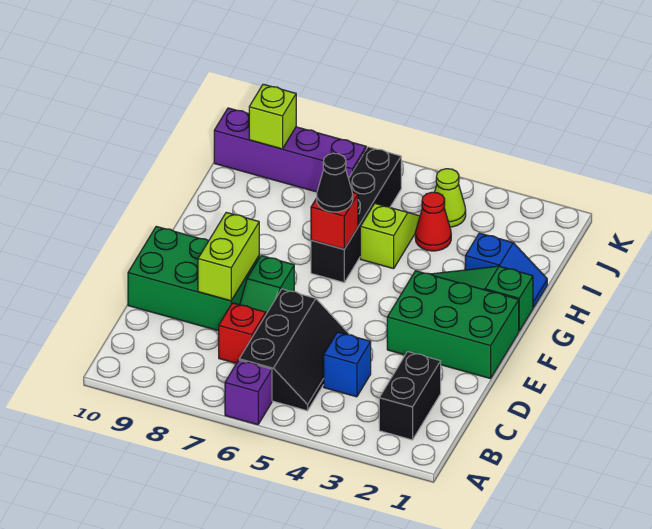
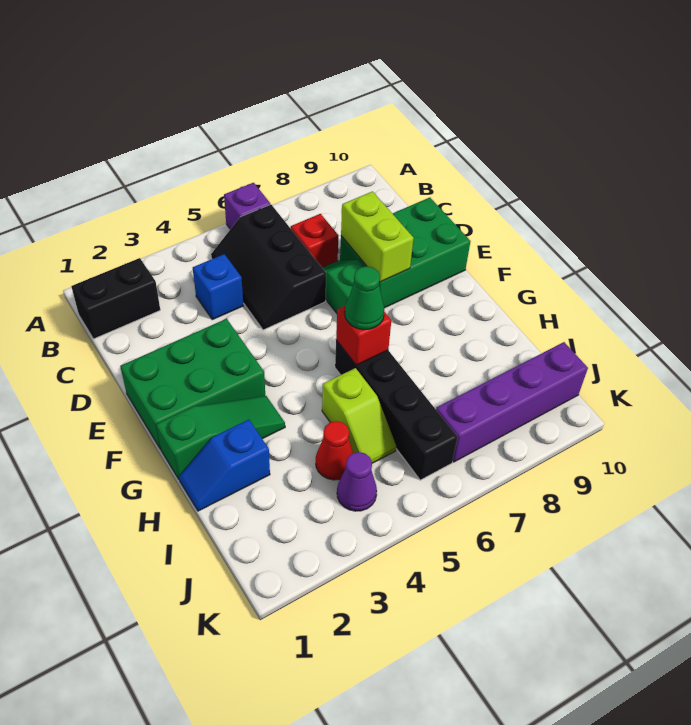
black 1x2 brick [379,352,441,440] -> black 1x2 brick turned to [71,258,160,339]
black 1x1 cone [317,153,353,212] -> green 1x1 cone [345,266,384,330]
lime 1x1 cone [434,169,466,227] -> purple 1x1 cone [337,452,377,511]
lime 1x1 brick [249,84,296,149] -> none

